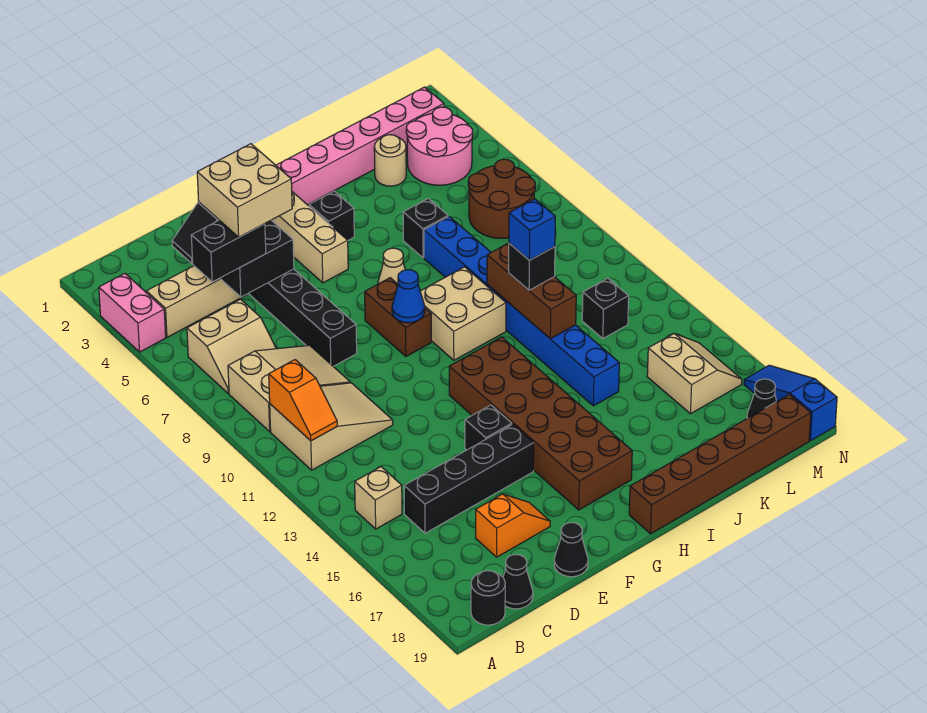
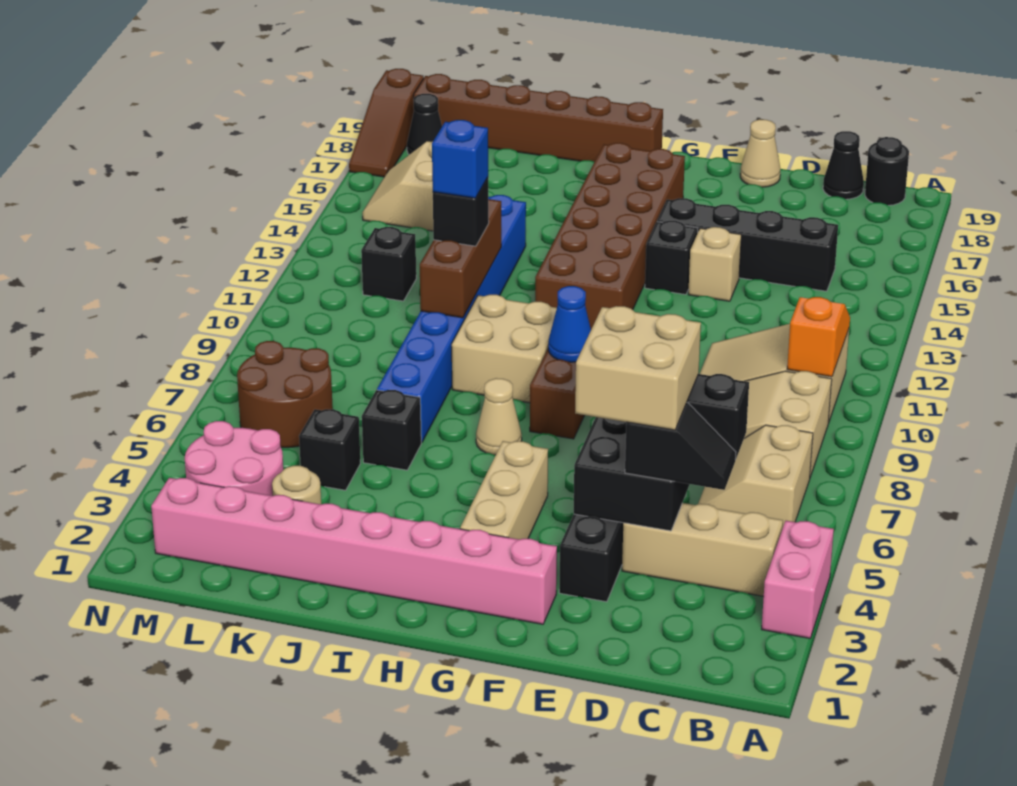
tan 2x2 slope [187,299,276,394] -> tan 2x2 slope turned to [698,425,813,529]
tan 1x1 brick [355,467,402,529] -> tan 1x1 brick moved to [688,227,741,301]
orange 1x2 slope [476,494,550,557] -> none
black 1x1 cone [554,523,588,577] -> tan 1x1 cone [740,119,781,187]
black 1x1 brick [309,191,354,240] -> black 1x1 brick moved to [299,409,360,490]
blue 1x3 slope [744,365,837,441] -> brown 1x3 slope [349,69,424,177]

